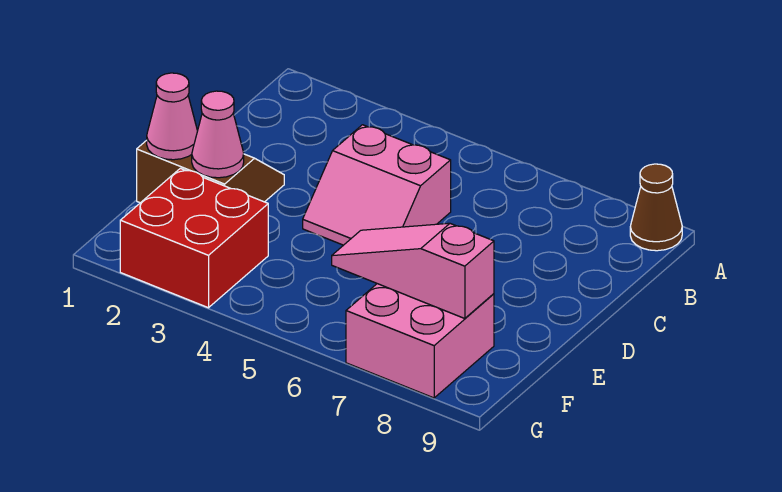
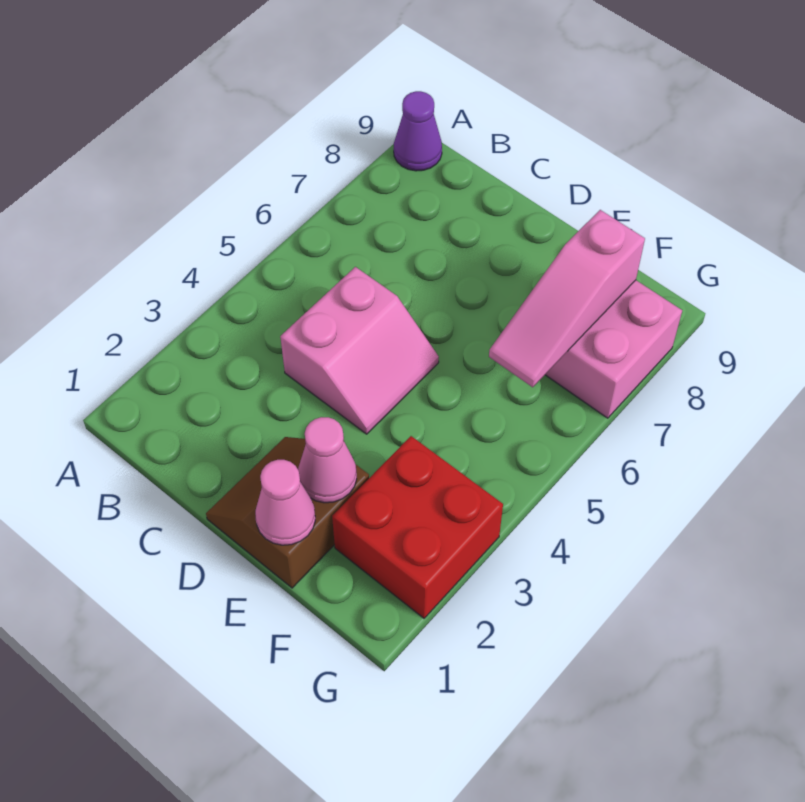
brown 1x1 cone [630,164,682,251] -> purple 1x1 cone [394,91,442,171]

